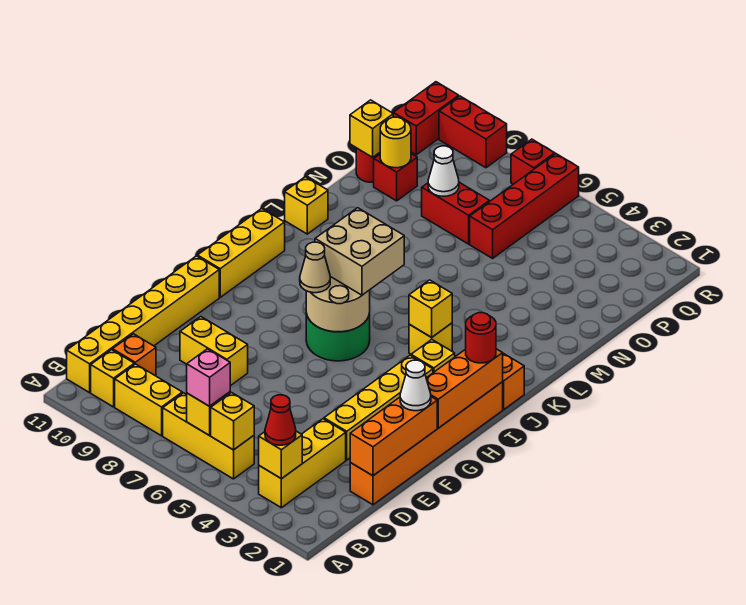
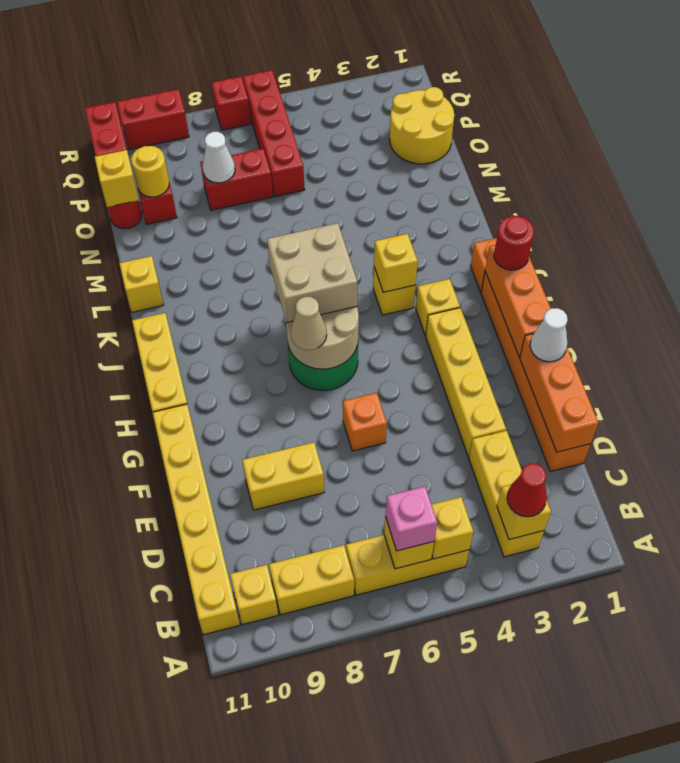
orange 1x1 brick [113,334,156,376] -> orange 1x1 brick moved to [343,393,387,451]
none -> yellow 2x2 round brick [390,87,454,164]

